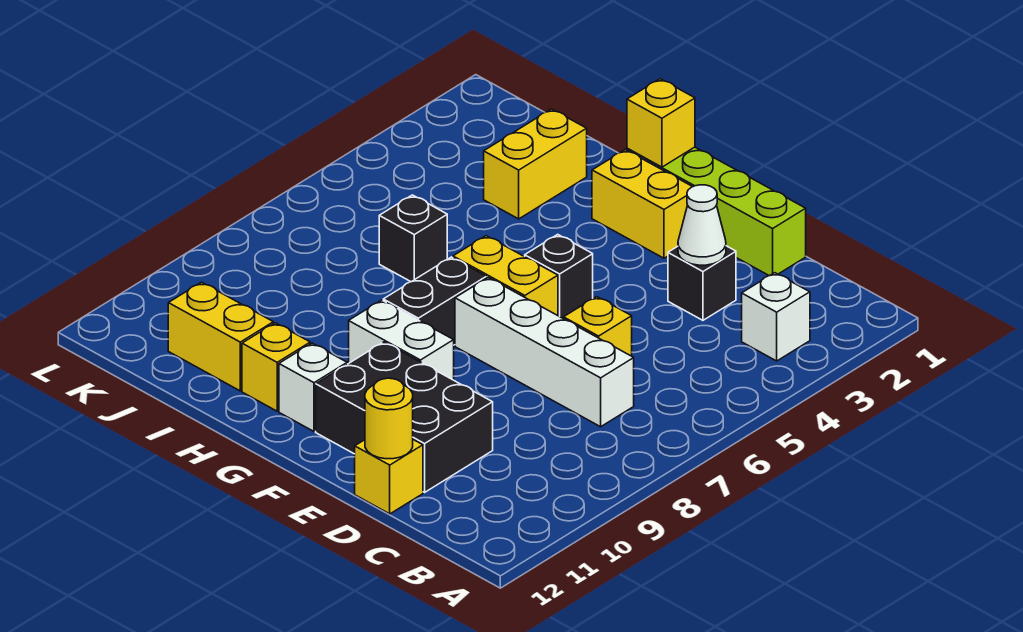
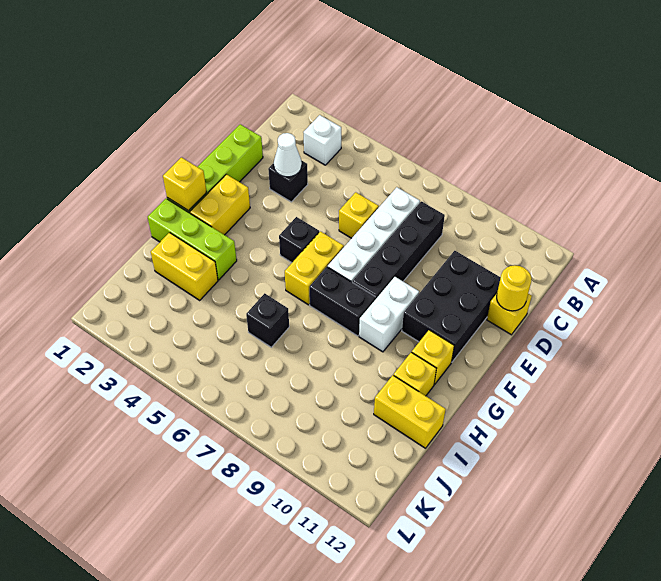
none -> black 1x4 brick [353,201,445,298]
white 1x1 brick [279,343,347,431] -> yellow 1x1 brick [412,330,454,385]
none -> lime 1x3 brick [148,199,237,280]
yellow 1x2 brick [168,282,273,391] -> yellow 1x2 brick turned to [374,375,446,448]

